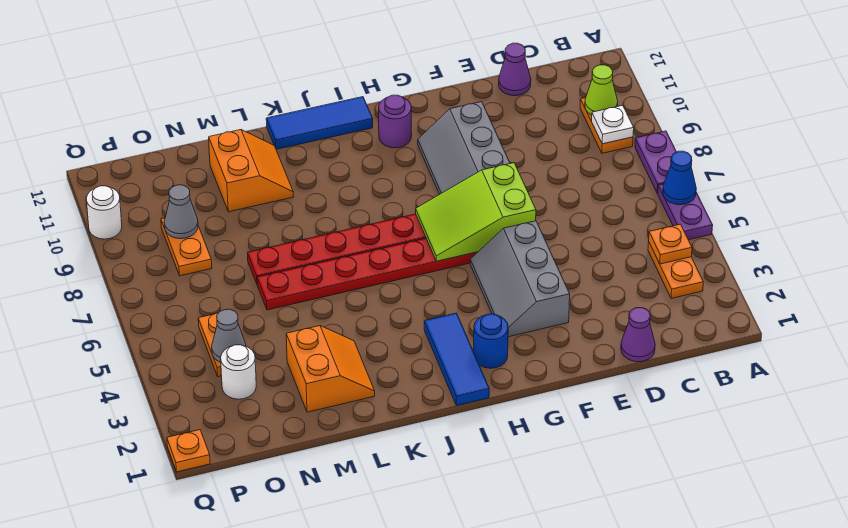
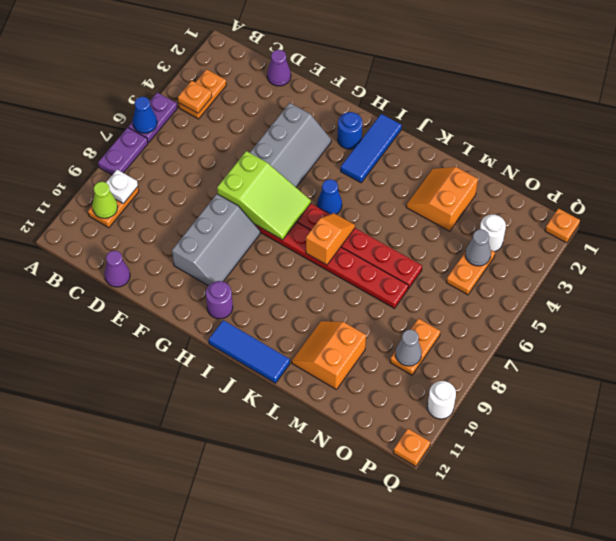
none -> blue 1x1 cone [317,179,342,214]
none -> orange 1x2 slope [306,213,355,265]
none -> orange 1x1 plate [393,429,431,466]

